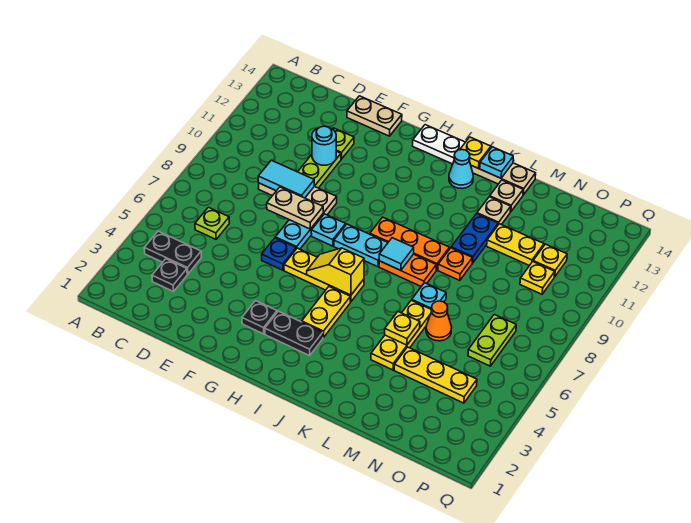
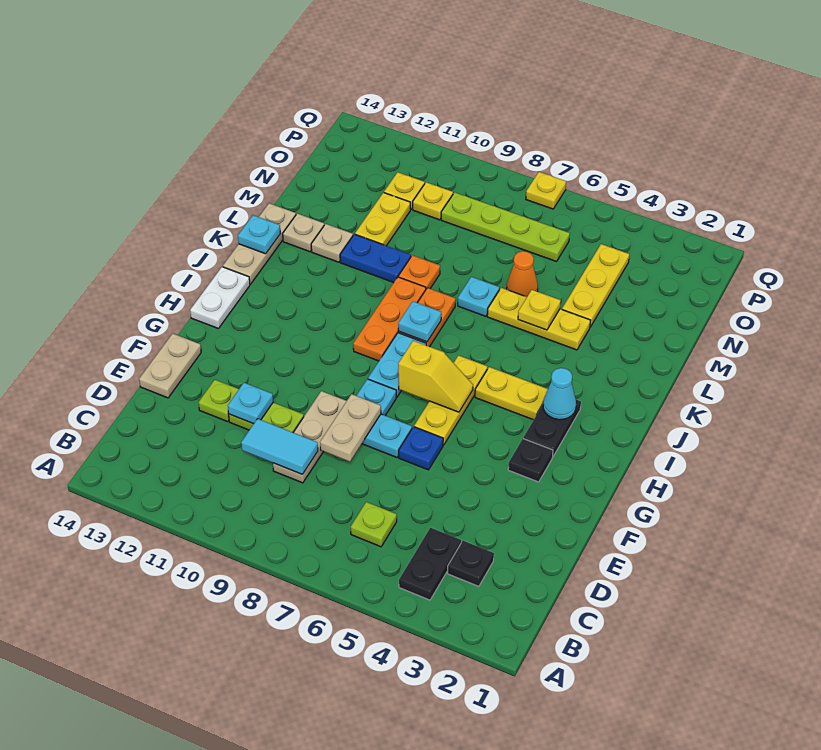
cyan 1x2 tile [258,160,314,198] -> cyan 1x2 tile turned to [241,419,318,474]
cyan 1x1 round brick [312,126,336,165] -> cyan 1x1 plate [228,383,273,424]
yellow 1x2 slope [307,248,364,295] -> yellow 1x2 slope turned to [398,341,473,412]
cyan 1x1 tile [379,238,414,270] -> cyan 1x1 plate [398,301,441,342]
cyan 1x1 cone [449,150,473,189] -> cyan 1x1 cone moved to [543,368,576,420]
yellow 1x1 plate [460,137,491,168] -> yellow 1x1 plate moved to [526,172,566,209]
lime 1x2 plate [468,314,516,366] -> lime 1x4 plate [441,192,570,262]

